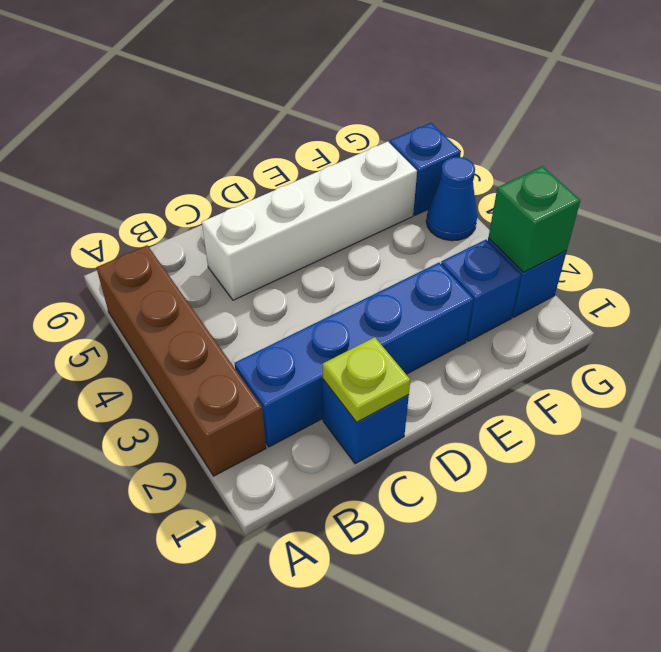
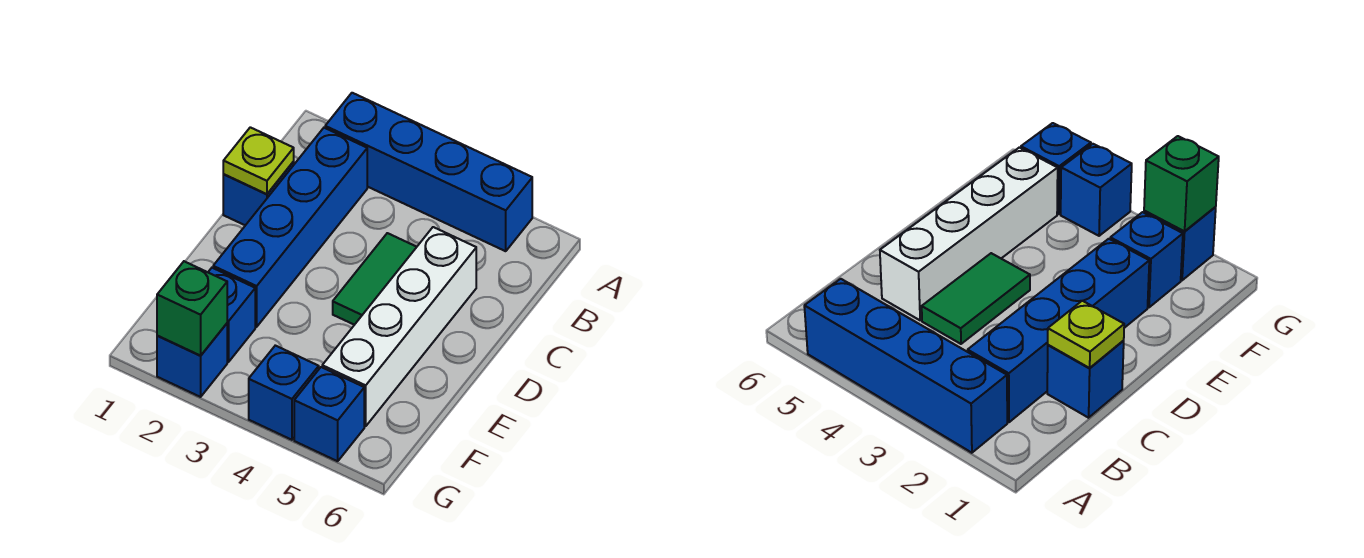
brown 1x4 brick [96,245,266,476] -> blue 1x4 brick [325,93,532,251]
none -> green 1x2 tile [333,233,416,325]
blue 1x1 cone [426,157,477,241] -> blue 1x1 brick [249,346,319,440]

